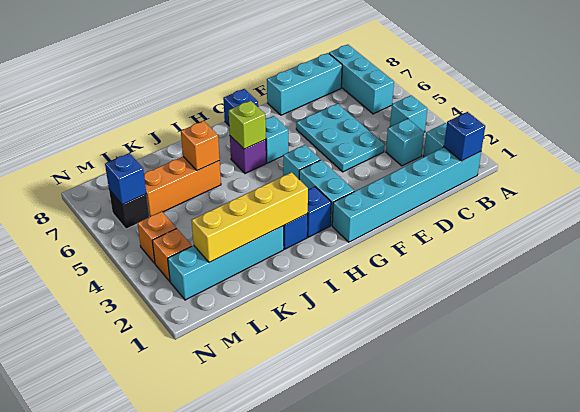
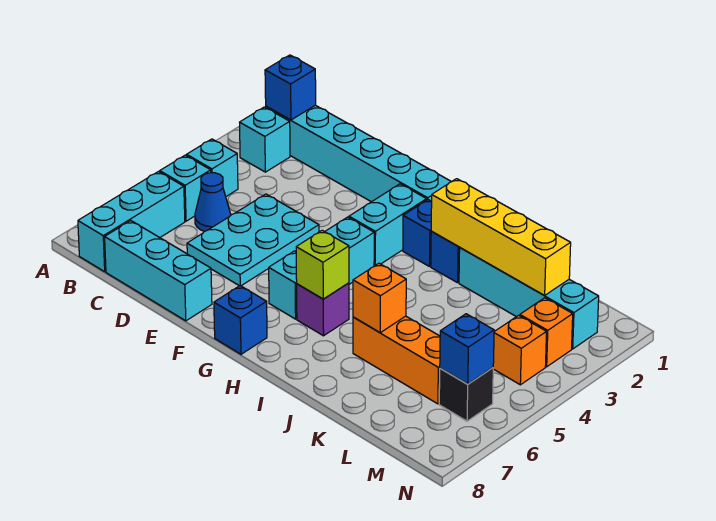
cyan 1x1 brick [386,119,424,166] -> cyan 1x1 brick moved to [160,155,211,221]
none -> blue 1x1 cone [195,173,231,231]

